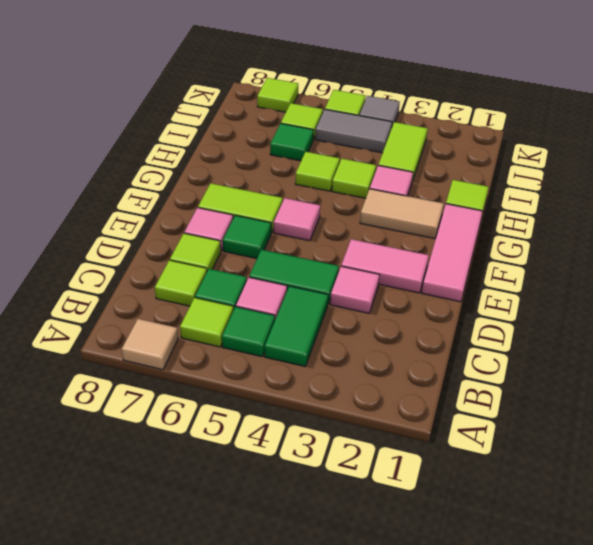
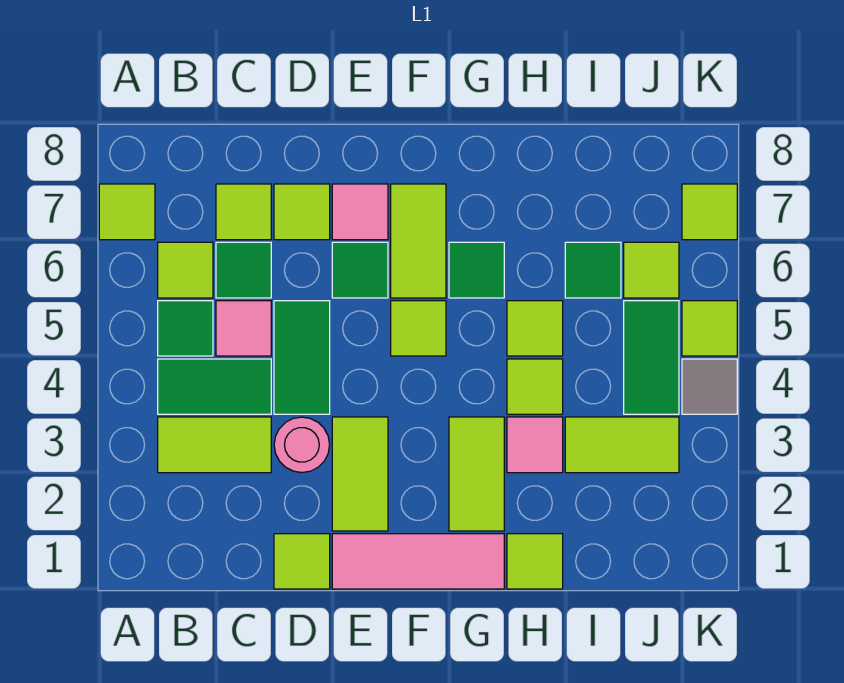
tan 1x1 tile [122,319,178,370] -> lime 1x1 tile [99,184,155,240]
none -> lime 1x2 tile [158,417,271,473]
none -> lime 1x1 tile [274,534,330,589]
pink 1x1 tile [330,266,380,313] -> pink 1x1 round brick [274,417,330,473]
pink 1x2 tile [341,239,429,293] -> lime 1x2 tile [332,417,388,531]
pink 1x1 tile [274,198,320,241] -> lime 1x1 tile [391,301,446,356]
tan 1x2 tile [360,189,444,239] -> lime 1x2 tile [449,417,504,531]
none -> green 1x1 tile [449,242,504,298]
grey 1x2 tile [315,109,392,153] -> green 1x2 tile [624,301,679,414]

